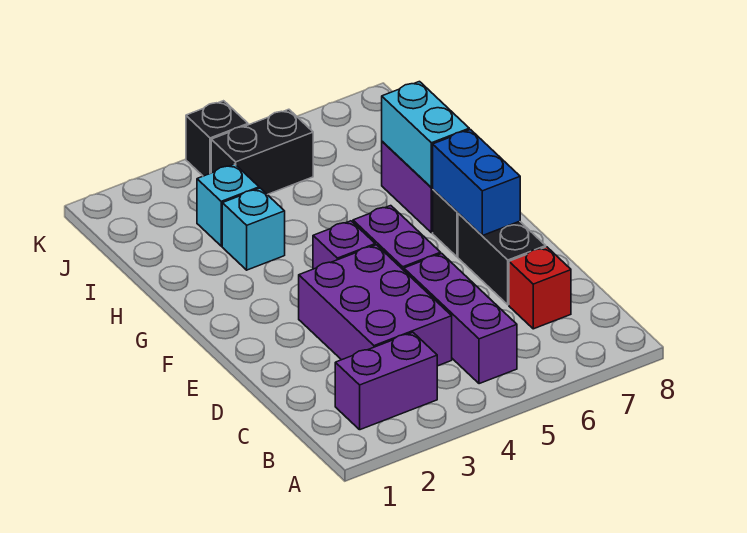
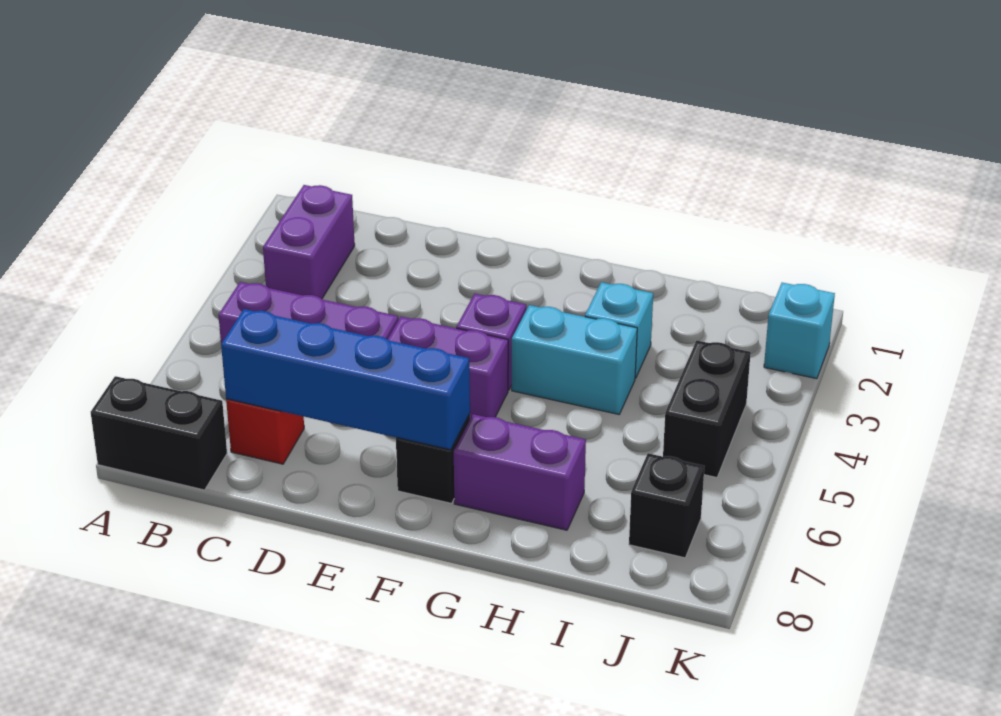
purple 2x3 brick [299,245,452,366] -> none
black 1x2 brick [458,214,546,305] -> black 1x2 brick moved to [91,376,227,490]
blue 1x2 brick [432,130,520,236] -> blue 1x4 brick [221,309,470,450]
cyan 1x2 brick [382,82,469,187] -> cyan 1x2 brick moved to [512,305,637,414]
cyan 1x1 brick [197,164,259,246] -> cyan 1x1 brick moved to [764,283,835,379]
black 1x1 brick [186,101,248,176] -> black 1x1 brick moved to [629,453,704,558]

